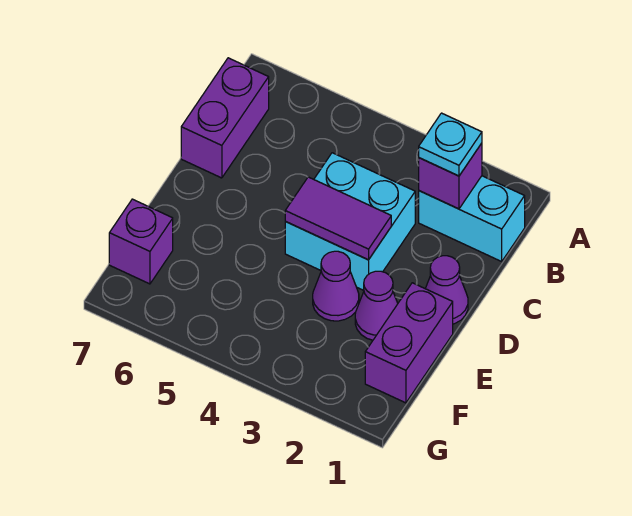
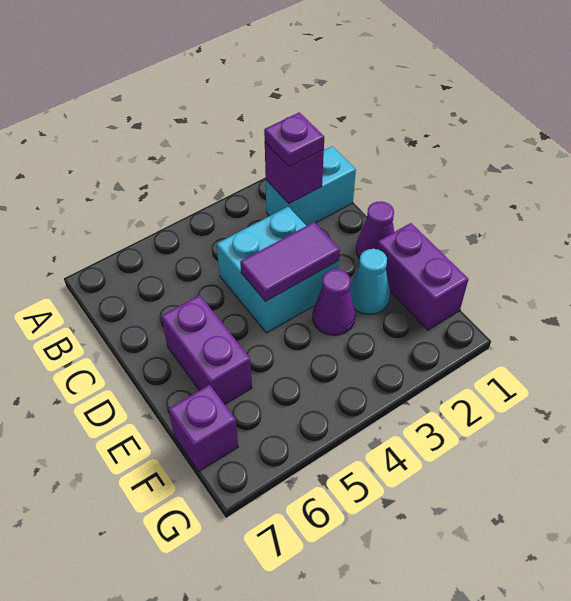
cyan 1x1 plate [419,113,482,176] -> purple 1x1 plate [264,112,324,167]
purple 1x2 brick [181,58,269,178] -> purple 1x2 brick moved to [161,295,252,404]
purple 1x1 cone [355,271,398,340] -> cyan 1x1 cone [350,249,390,314]

